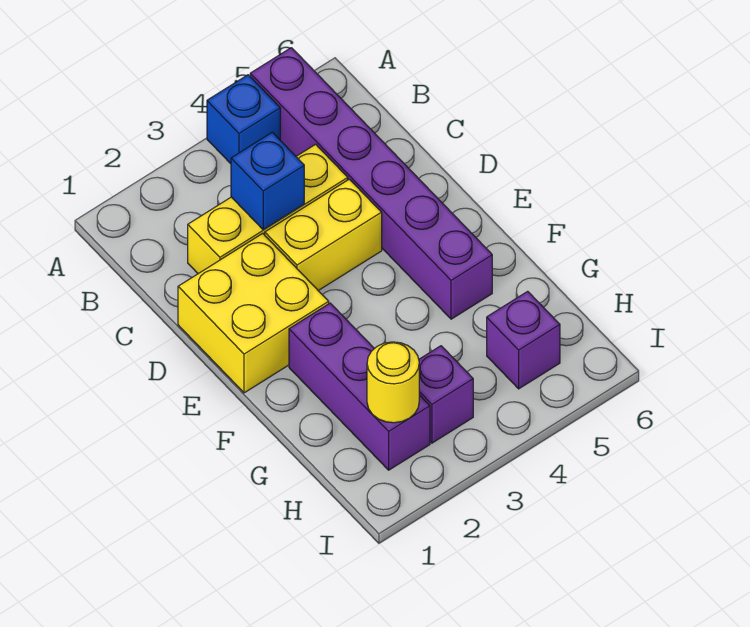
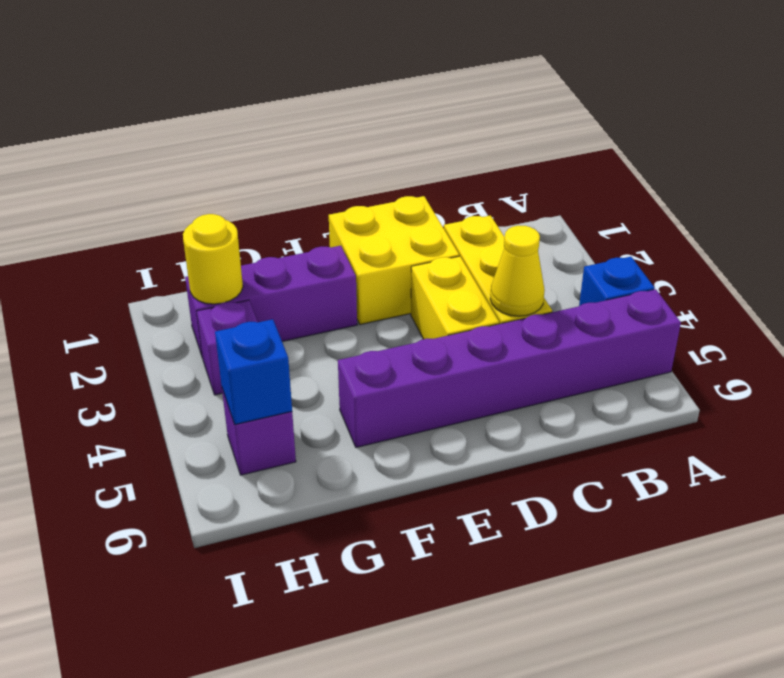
blue 1x1 brick [231,132,304,230] -> blue 1x1 brick moved to [215,319,292,424]
none -> yellow 1x1 cone [490,225,545,316]

